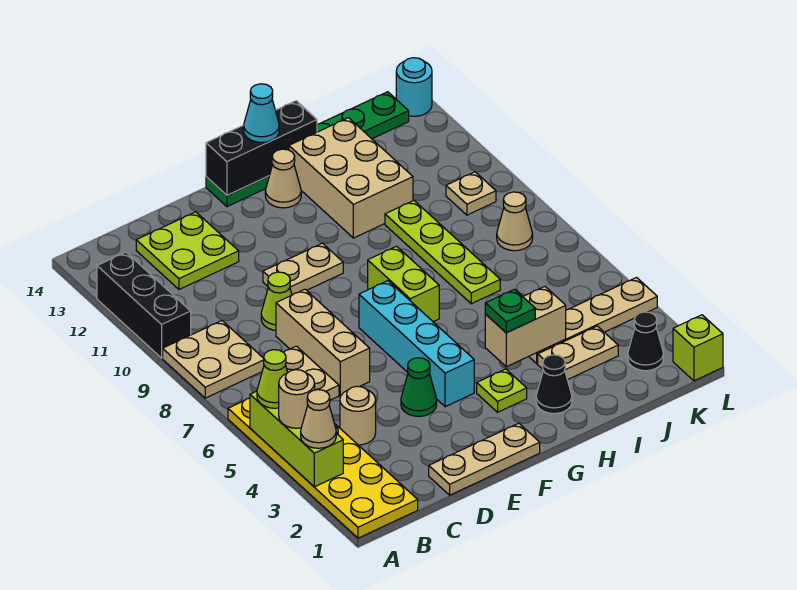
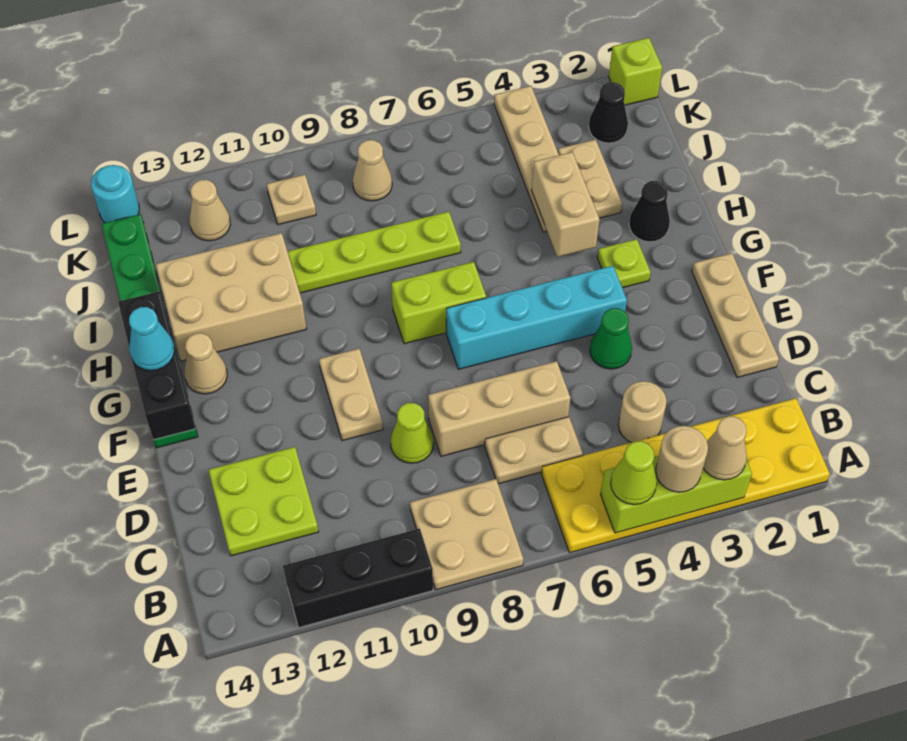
green 1x1 plate [485,289,535,333] -> none
none -> tan 1x1 cone [190,180,230,241]

